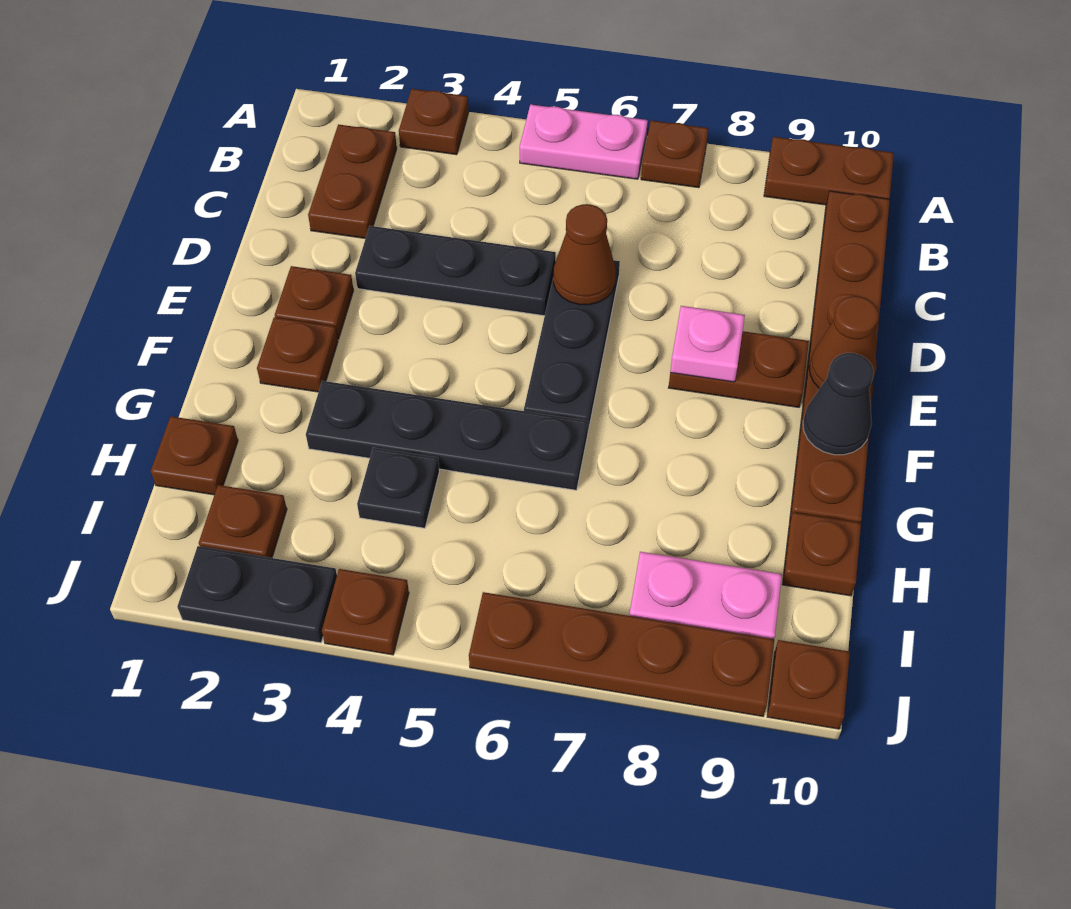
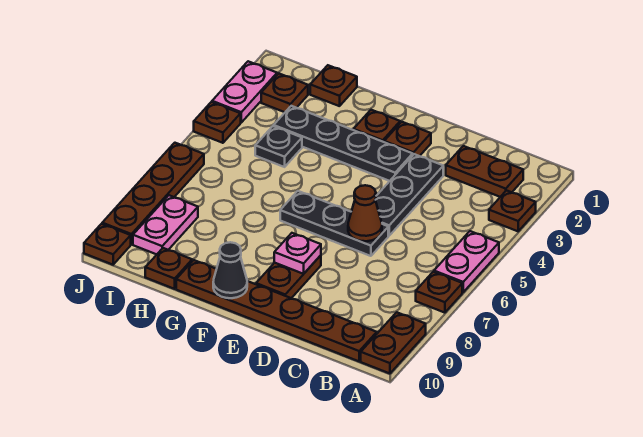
brown 1x1 cone [809,296,879,389] -> none
black 1x4 plate [306,381,588,490] -> black 1x4 plate turned to [274,106,413,181]
black 1x2 plate [177,546,337,643] -> pink 1x2 plate [212,61,277,122]

